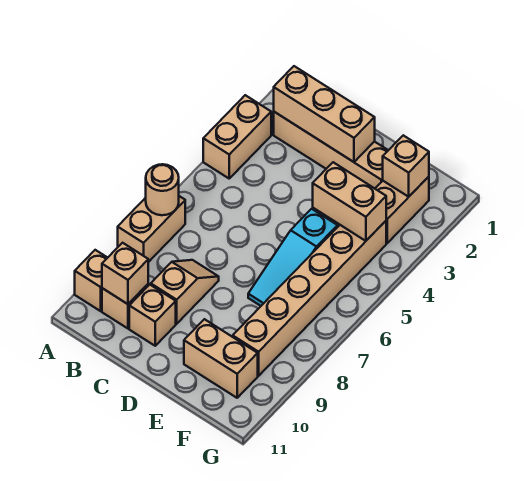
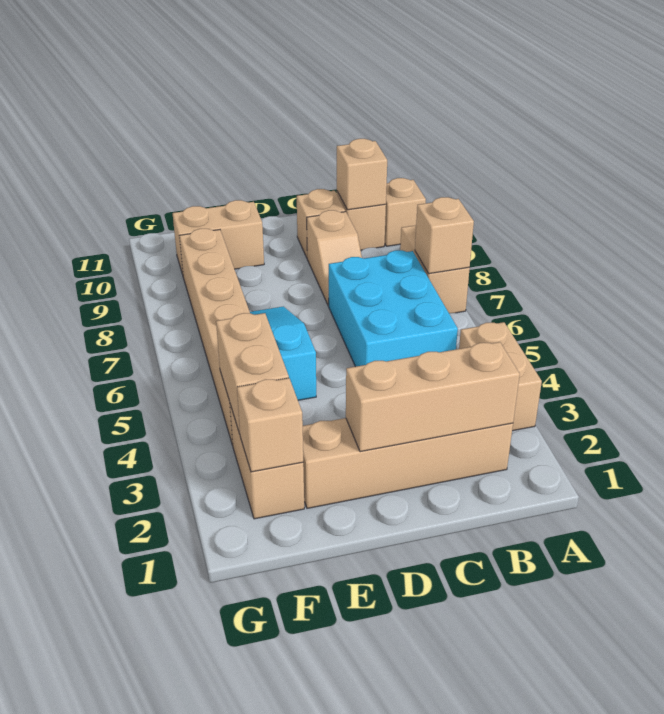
tan 1x1 round brick [146,164,179,215] -> tan 1x1 brick [415,197,474,274]
none -> cyan 2x3 brick [329,250,458,367]
tan 1x2 brick [313,162,386,241] -> tan 1x2 brick turned to [216,313,289,434]

